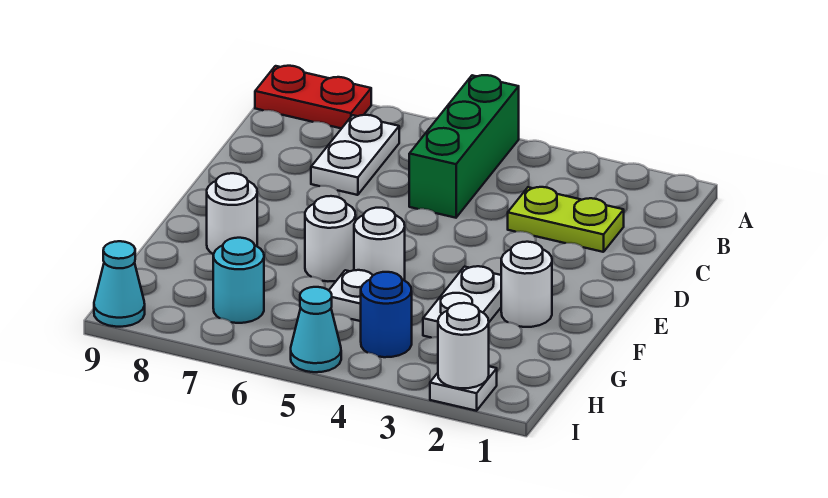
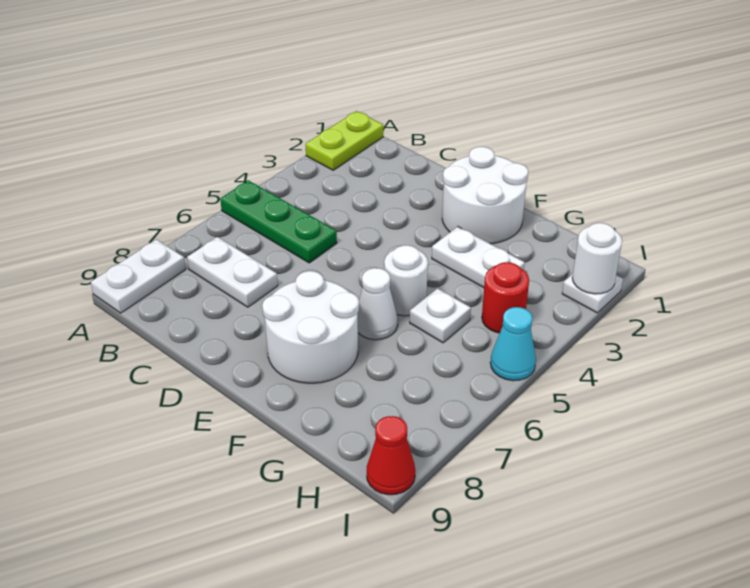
green 1x3 brick [409,75,519,218] -> green 1x3 plate [220,180,337,263]
red 1x2 plate [255,66,371,129] -> white 1x2 plate [91,239,186,313]
lime 1x2 plate [508,187,624,252] -> lime 1x2 plate moved to [306,111,383,170]
white 1x1 round brick [501,242,552,327] -> white 2x2 round brick [442,147,528,244]
white 1x1 round brick [305,196,356,281] -> white 1x1 cone [357,268,398,340]
white 1x1 round brick [207,173,257,254] -> white 2x2 round brick [262,271,359,383]
blue 1x1 round brick [361,272,412,357] -> red 1x1 round brick [482,262,529,333]
cyan 1x1 round brick [213,238,264,323] -> none
cyan 1x1 cone [94,241,145,327] -> red 1x1 cone [367,416,415,495]

